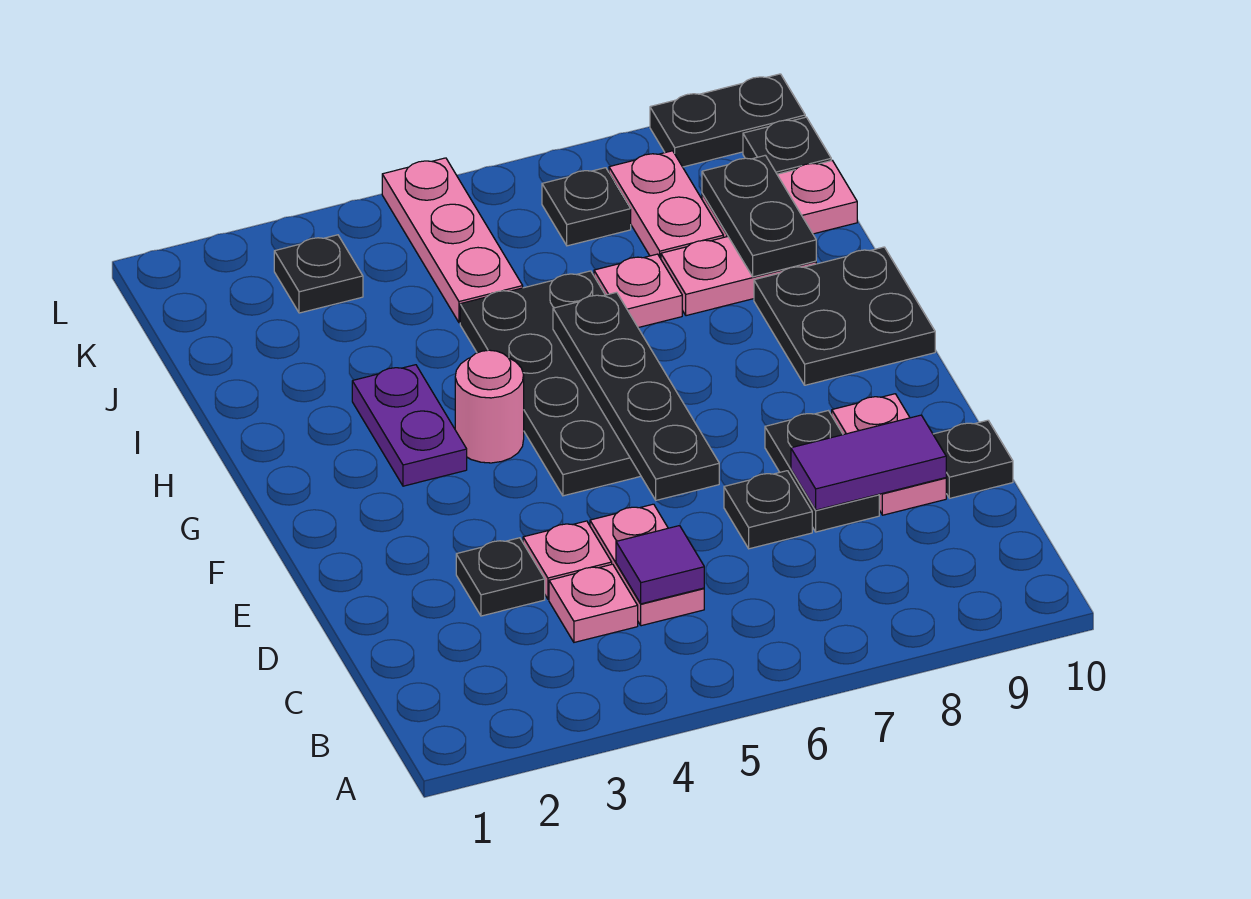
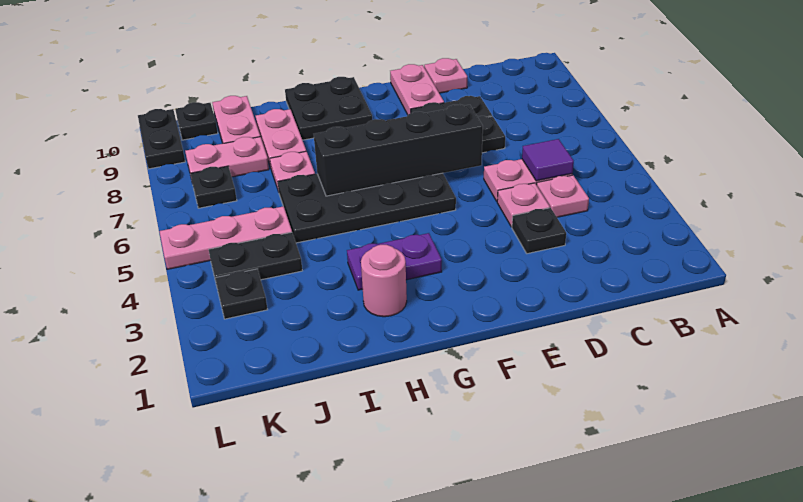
purple 1x2 tile [791,415,946,510] -> none
pink 1x2 plate [832,394,946,515] -> pink 1x2 plate turned to [390,64,444,115]
black 1x1 plate [933,420,1013,498] -> pink 1x1 plate [424,58,467,93]
black 1x4 plate [553,292,719,500] -> black 1x4 brick [314,104,483,196]
pink 1x1 round brick [455,350,524,463] -> pink 1x1 round brick moved to [361,245,407,317]
black 1x2 plate [702,155,816,277] -> black 1x2 plate moved to [209,232,302,281]

